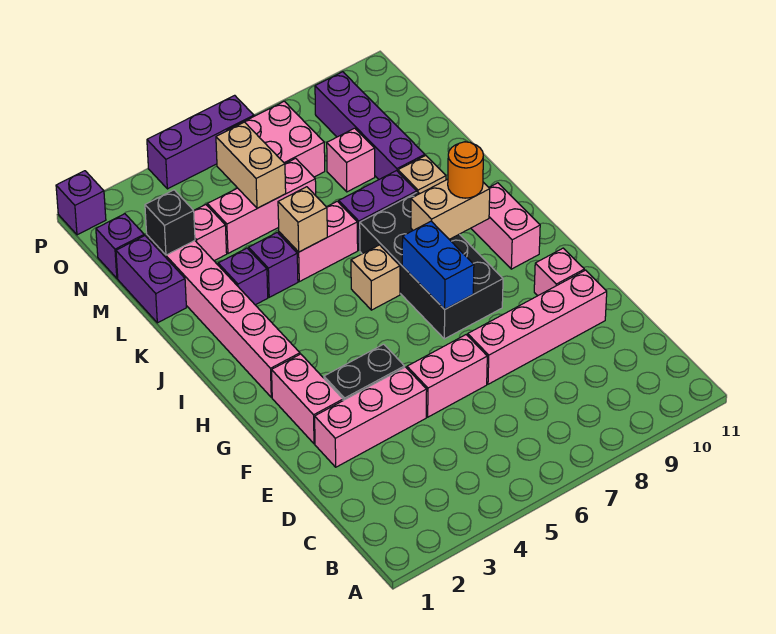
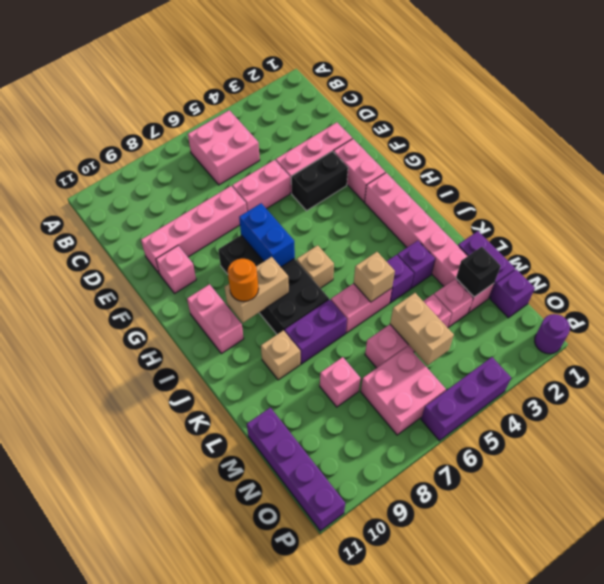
none -> pink 2x2 brick [188,110,260,185]
purple 1x4 brick [315,72,425,179] -> purple 1x4 brick moved to [247,407,345,531]
purple 1x1 brick [56,171,106,235] -> purple 1x1 round brick [535,314,570,354]

